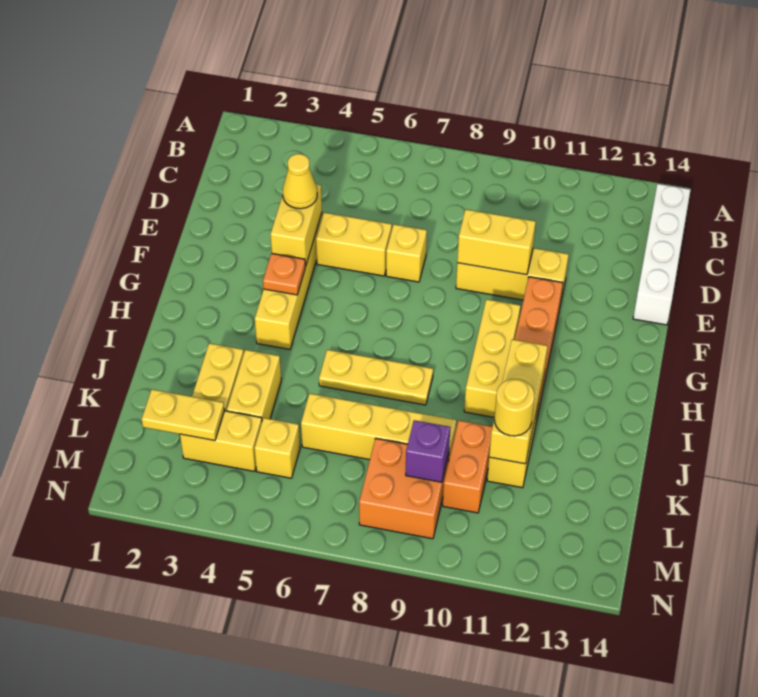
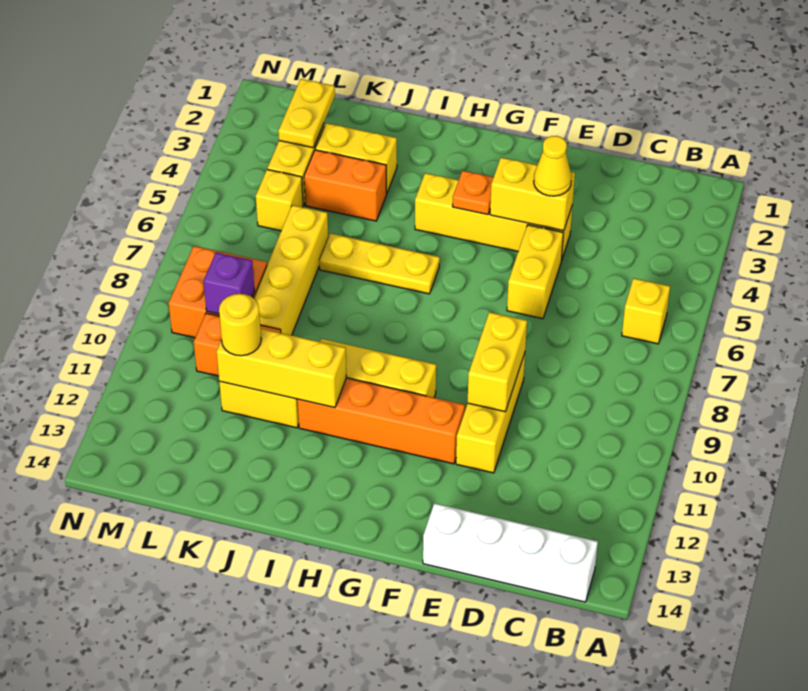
yellow 1x1 brick [386,224,427,282] -> yellow 1x1 brick moved to [622,278,670,344]
yellow 1x3 plate [319,350,433,405] -> yellow 1x3 plate turned to [319,233,440,294]
yellow 1x2 brick [227,350,281,420] -> orange 1x2 brick [304,150,387,221]

